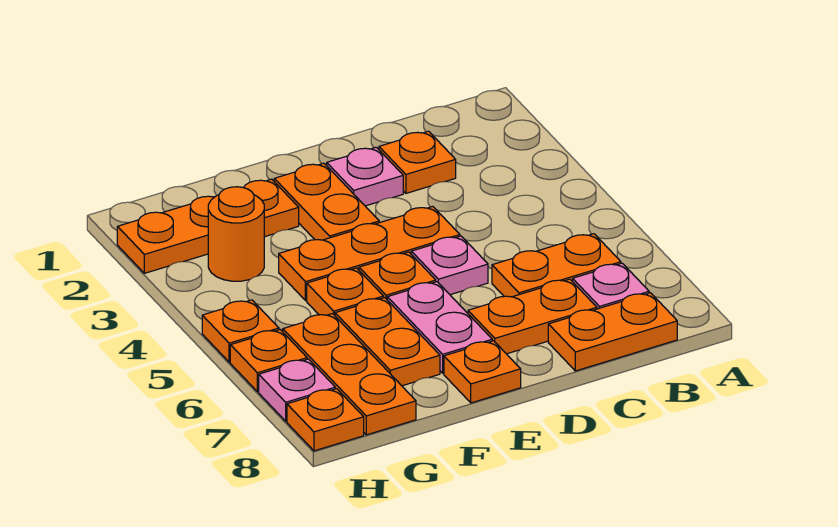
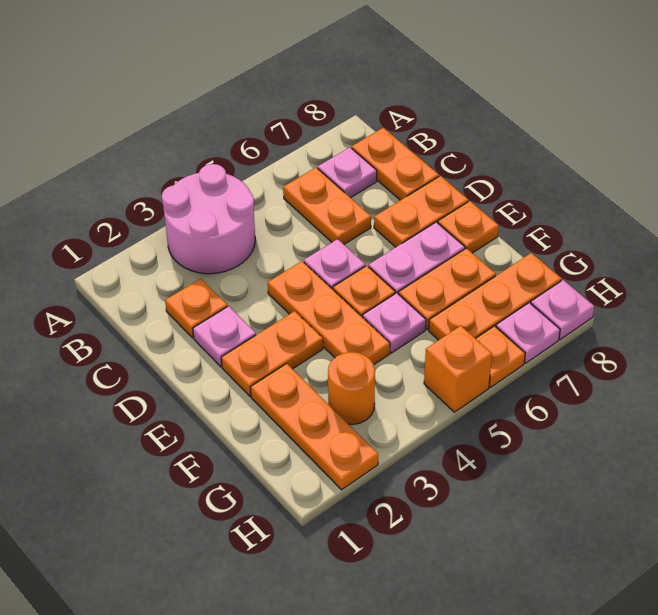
none -> pink 2x2 round brick [162,164,255,274]
orange 1x2 plate [468,279,597,354] -> orange 1x2 plate turned to [374,176,468,247]
orange 1x1 plate [307,268,384,315] -> pink 1x1 plate [363,293,426,353]
orange 1x1 plate [202,300,279,362] -> orange 1x1 brick [424,326,492,412]
orange 1x1 plate [287,389,364,451] -> pink 1x1 plate [531,280,594,339]

